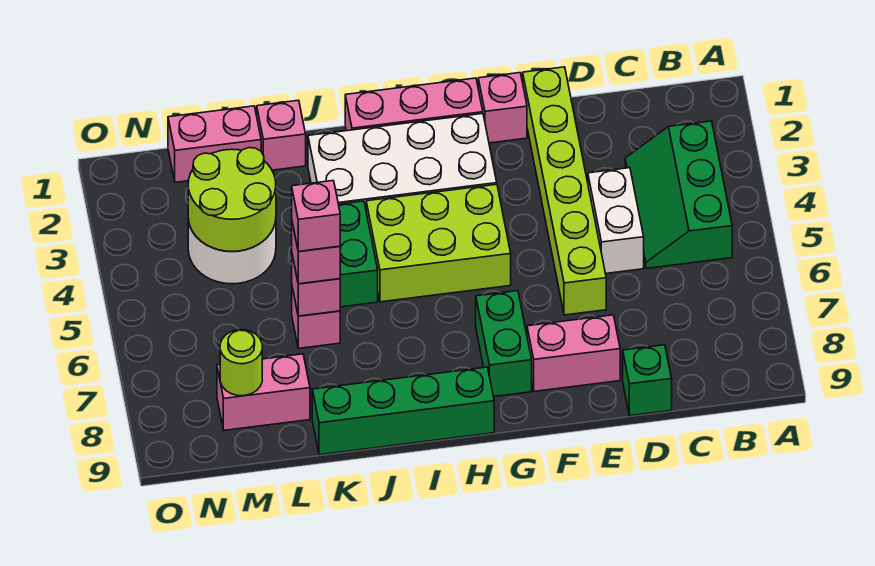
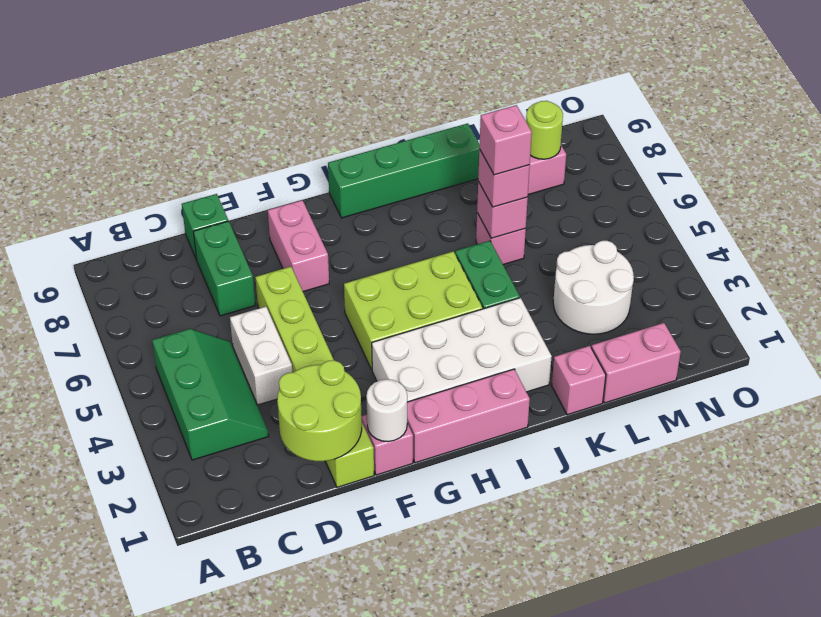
pink 1x2 brick [527,315,620,391] -> pink 1x2 brick turned to [268,200,329,292]
none -> white 1x1 round brick [367,379,407,442]
green 1x2 brick [476,291,532,397] -> green 1x2 brick moved to [193,221,255,316]
lime 2x2 round brick [188,148,276,251] -> lime 2x2 round brick moved to [277,360,362,461]

